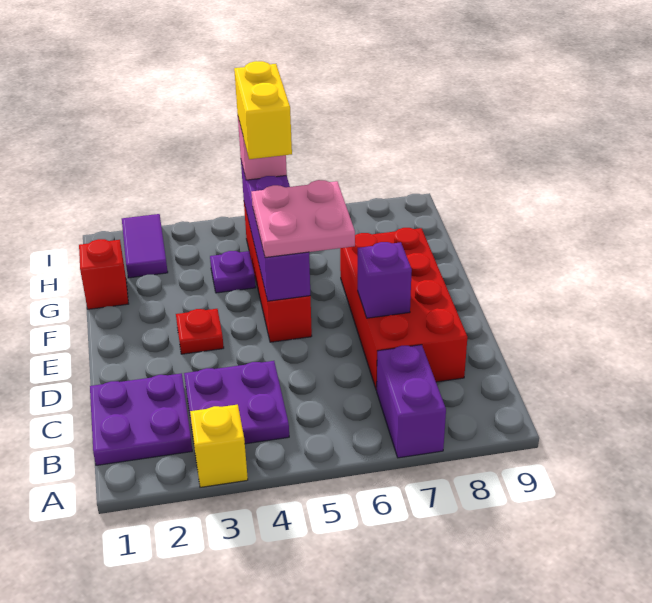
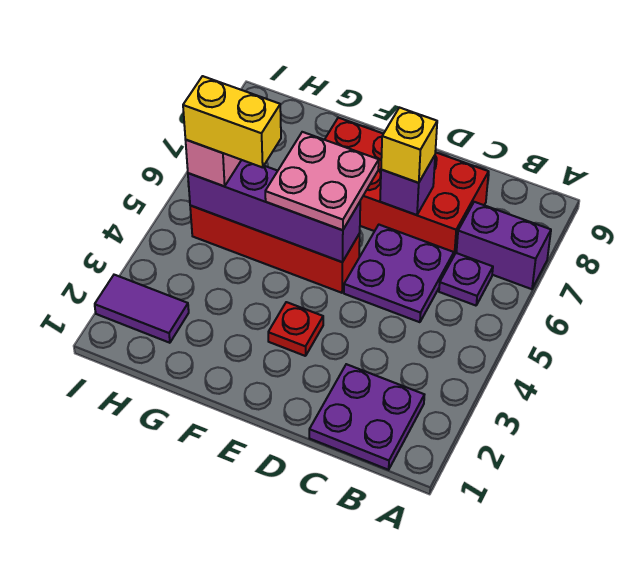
yellow 1x1 brick [190,405,248,487] -> yellow 1x1 brick moved to [381,108,437,183]
purple 2x2 plate [184,361,289,444] -> purple 2x2 plate moved to [344,225,454,322]
red 1x1 brick [79,239,128,309] -> none
purple 1x1 plate [210,251,256,293] -> purple 1x1 plate moved to [439,253,493,306]

